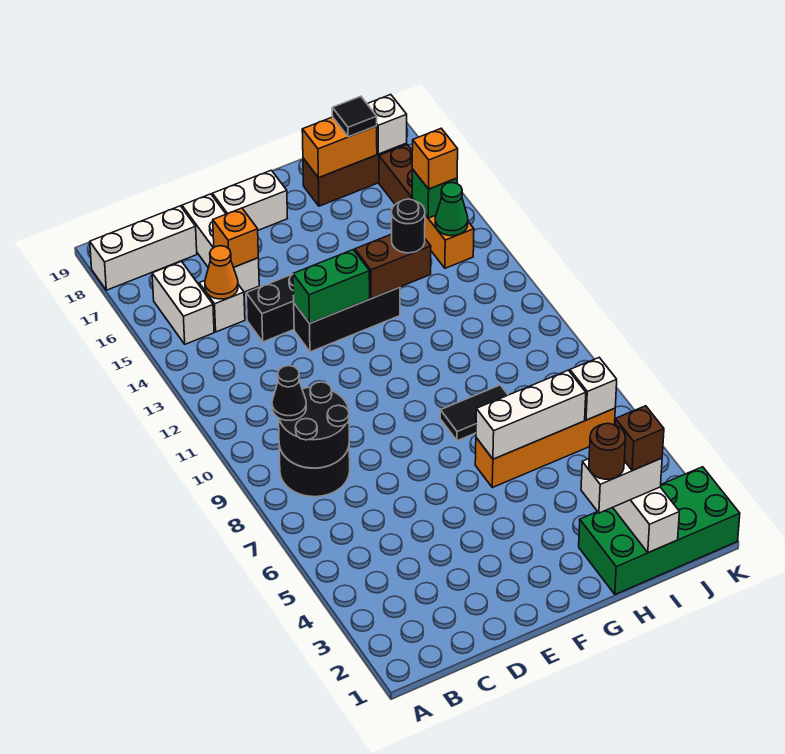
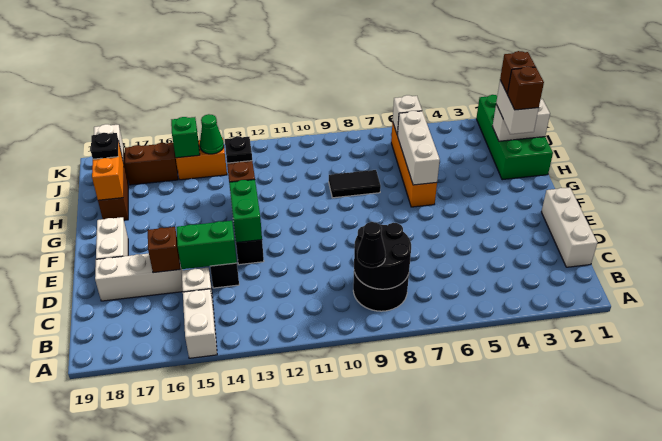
white 1x3 brick [90,206,197,290] -> white 1x3 brick moved to [541,187,597,267]
white 1x2 brick [152,261,214,344] -> white 1x2 brick turned to [183,289,217,358]
orange 1x1 cone [205,246,238,299] -> none
none -> green 1x2 brick [177,221,237,269]
orange 1x1 brick [213,208,258,267] -> brown 1x1 brick [148,227,180,273]
black 1x2 tile [440,385,508,441] -> black 1x2 tile turned to [329,170,381,198]
brown 1x1 round brick [589,423,625,479] -> brown 1x1 brick [507,66,544,110]
black 1x1 round brick [392,199,425,253] -> black 1x1 plate [225,137,252,163]
black 1x1 tile [332,96,377,137] -> black 1x1 plate [91,133,118,159]
orange 1x1 brick [412,129,458,189] -> none

